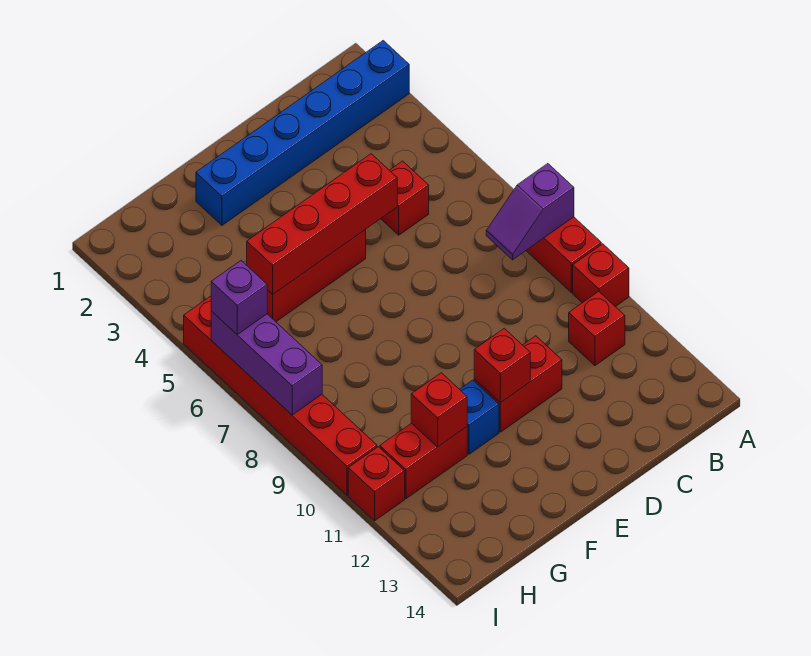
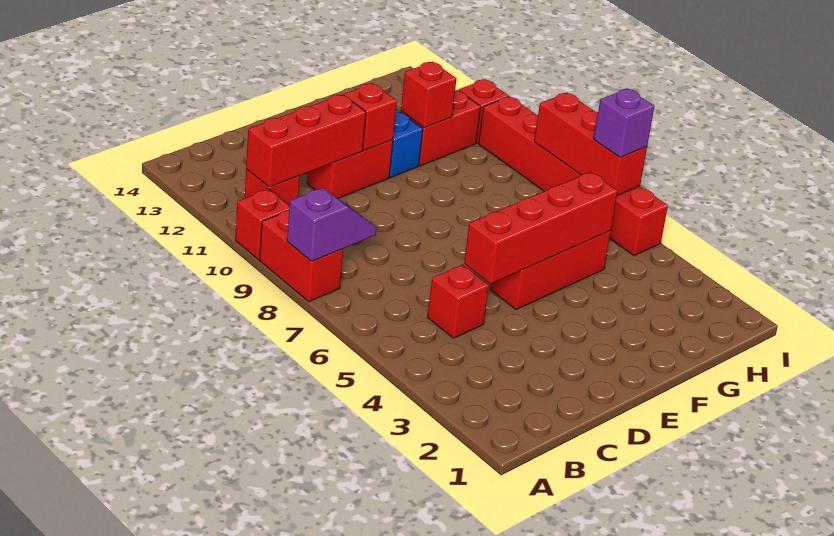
blue 1x6 brick [196,41,409,225] -> none
none -> red 1x3 brick [246,95,366,187]
purple 1x3 brick [211,311,322,415] -> red 1x3 brick [534,93,647,196]

